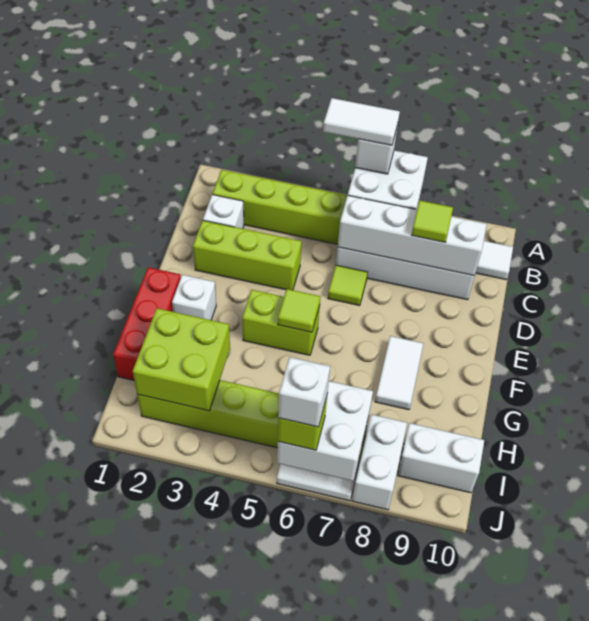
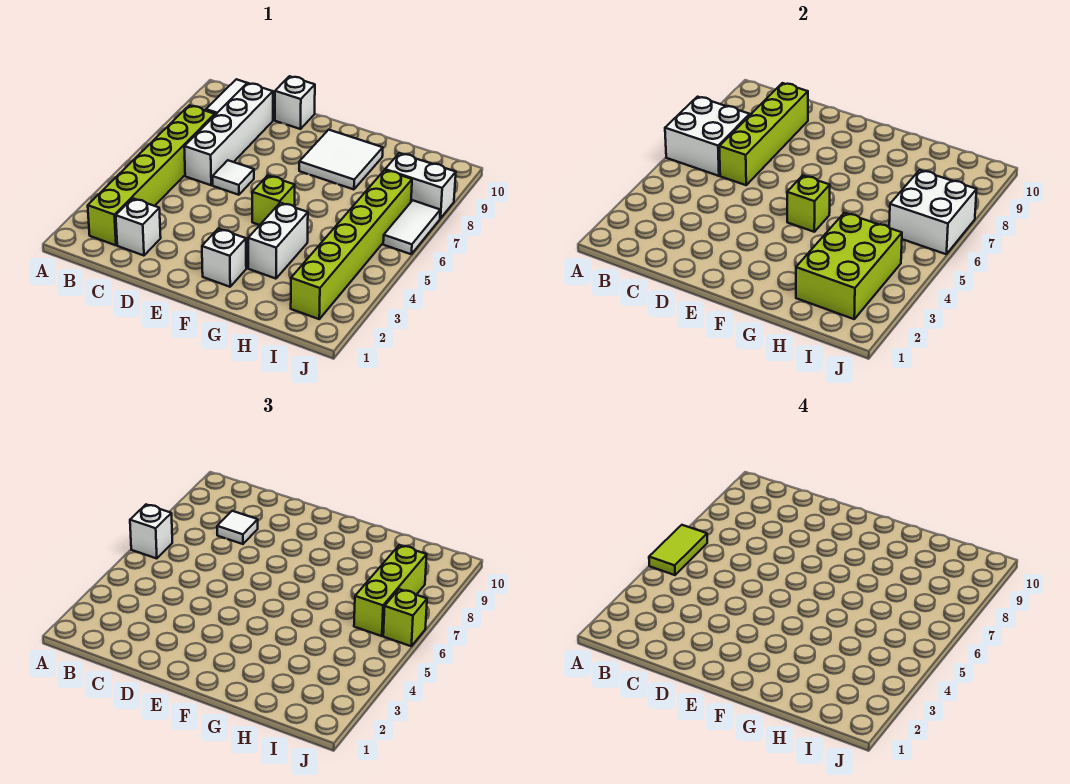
white 1x2 tile [323,98,400,145] -> lime 1x2 tile [649,525,707,575]
white 1x4 brick [338,195,487,276] -> lime 1x4 brick [719,83,808,185]
lime 1x1 tile [412,200,453,242] -> white 1x1 tile [217,511,258,544]
lime 1x3 brick [193,221,301,290] -> lime 1x3 brick moved to [354,545,427,636]
lime 1x1 tile [328,265,368,306] -> white 1x1 tile [212,160,254,195]
red 1x3 brick [113,267,181,380] -> none
lime 1x2 brick [242,290,320,355] -> lime 1x1 brick [252,175,295,225]
lime 1x1 tile [278,289,320,332] -> lime 1x1 brick [787,175,830,232]
white 1x2 tile [375,336,424,410] -> white 2x2 tile [299,130,383,189]
lime 2x2 brick [133,308,230,411] -> lime 2x3 brick [796,213,902,319]
white 1x2 brick [398,423,484,493] -> white 1x2 brick moved to [248,203,308,279]
white 1x1 brick [278,357,330,427] -> white 1x1 brick moved to [275,76,315,129]

